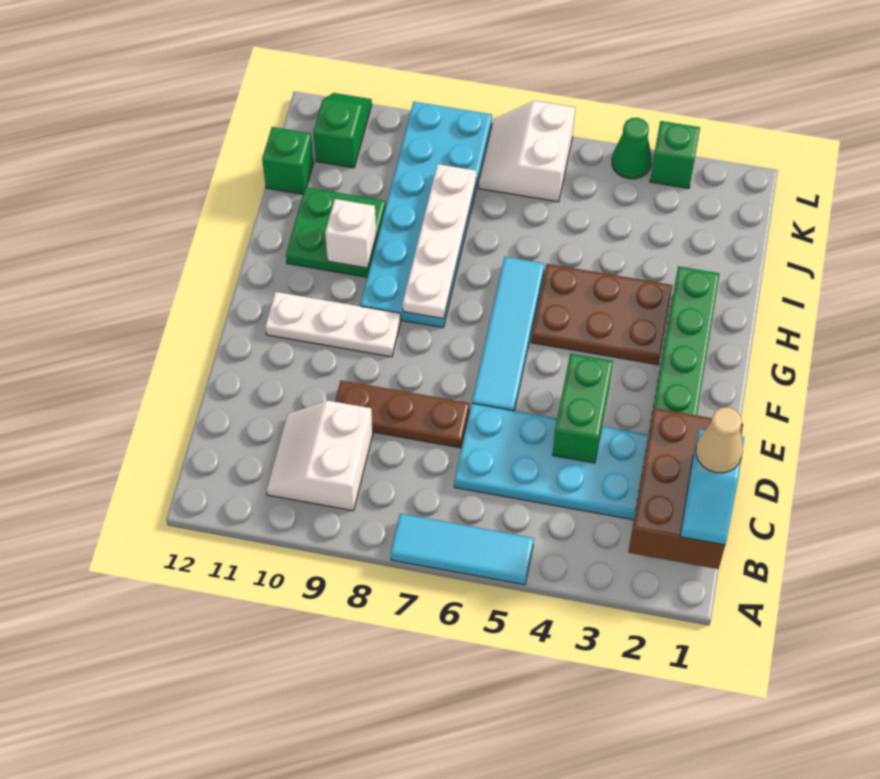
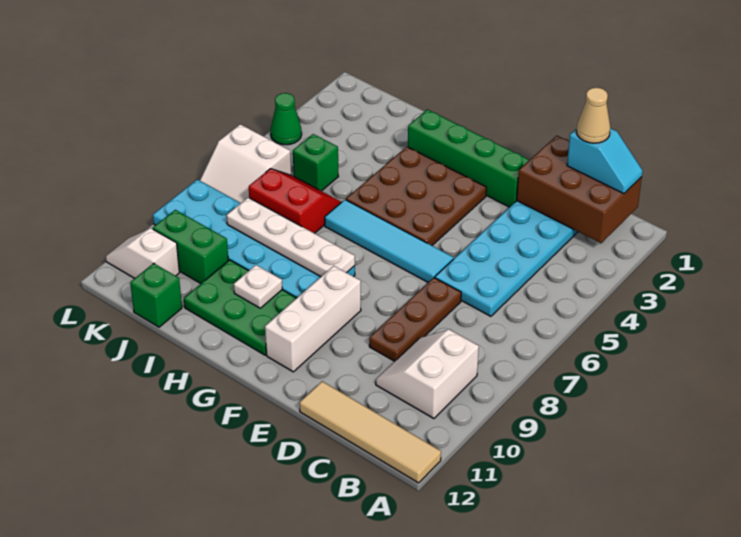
cyan 1x3 tile [391,514,534,585] -> none
none -> tan 1x4 tile [299,381,441,483]
white 2x2 slope [267,401,373,511] -> white 2x2 slope turned to [376,330,479,419]
green 1x2 brick [553,353,613,463] -> green 1x2 brick moved to [153,210,228,284]
white 1x3 plate [265,292,401,357] -> white 1x3 brick [265,266,361,372]
brown 2x3 plate [531,264,672,365] -> brown 3x3 plate [346,147,486,245]
green 2x2 plate [286,187,386,277] -> green 2x3 plate [184,260,296,355]
white 1x1 brick [325,199,376,268] -> white 1x1 plate [234,265,282,308]
none -> red 2x2 slope [249,169,341,233]
green 1x2 slope [313,93,372,168] -> white 1x2 slope [106,228,179,278]
green 1x1 brick [650,121,700,189] -> green 1x1 brick moved to [293,134,338,191]

